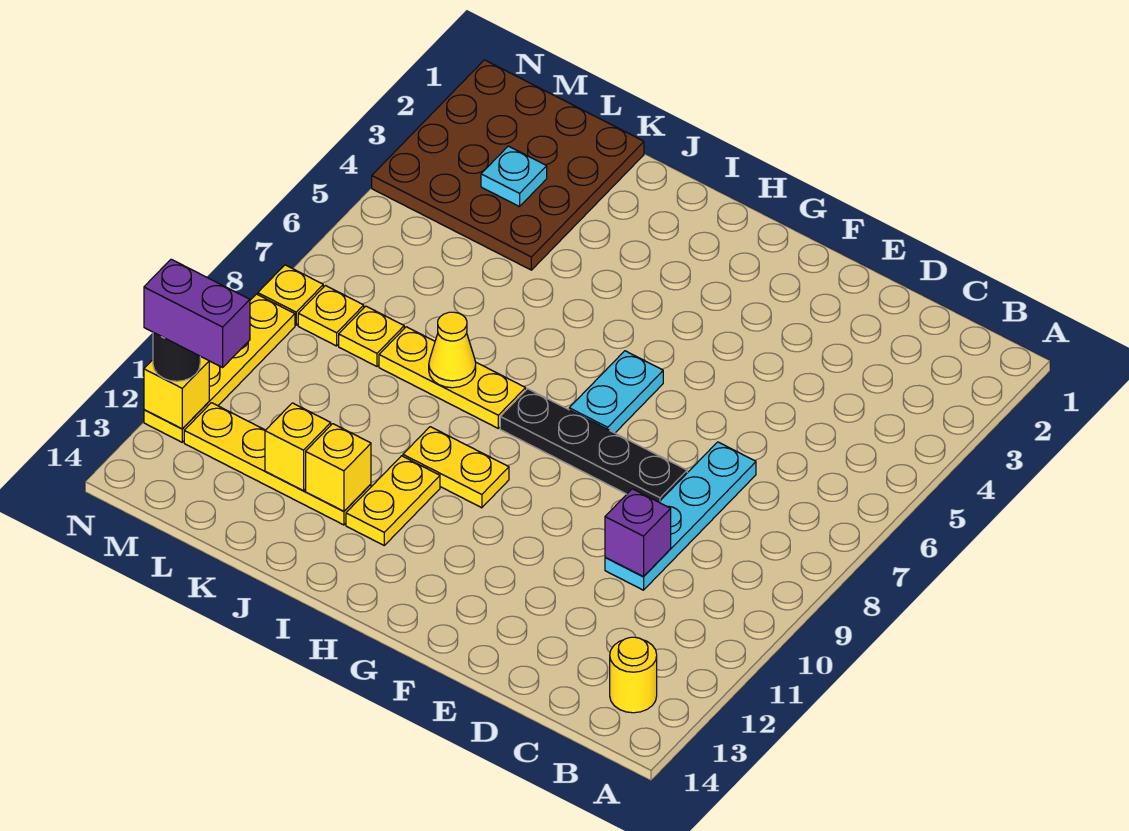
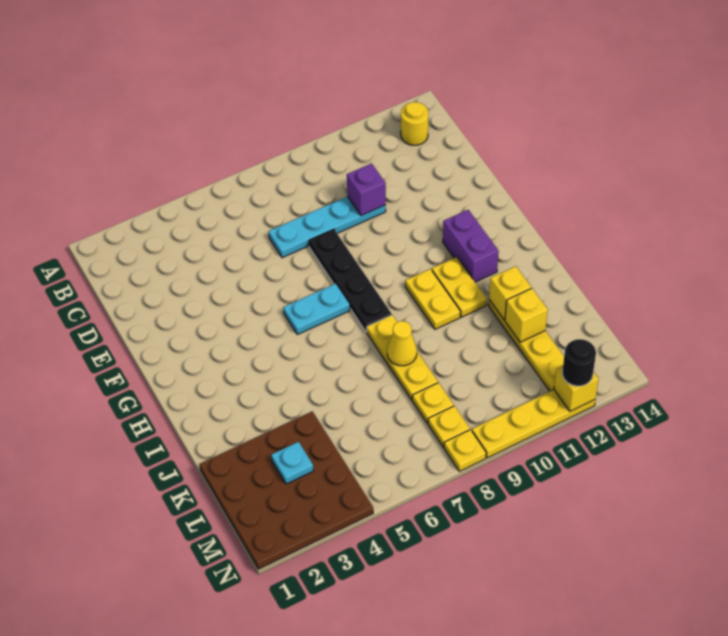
yellow 1x2 plate [346,456,440,545] -> yellow 1x2 plate turned to [432,257,487,317]
purple 1x2 brick [144,259,250,367] -> purple 1x2 brick moved to [443,210,499,282]

